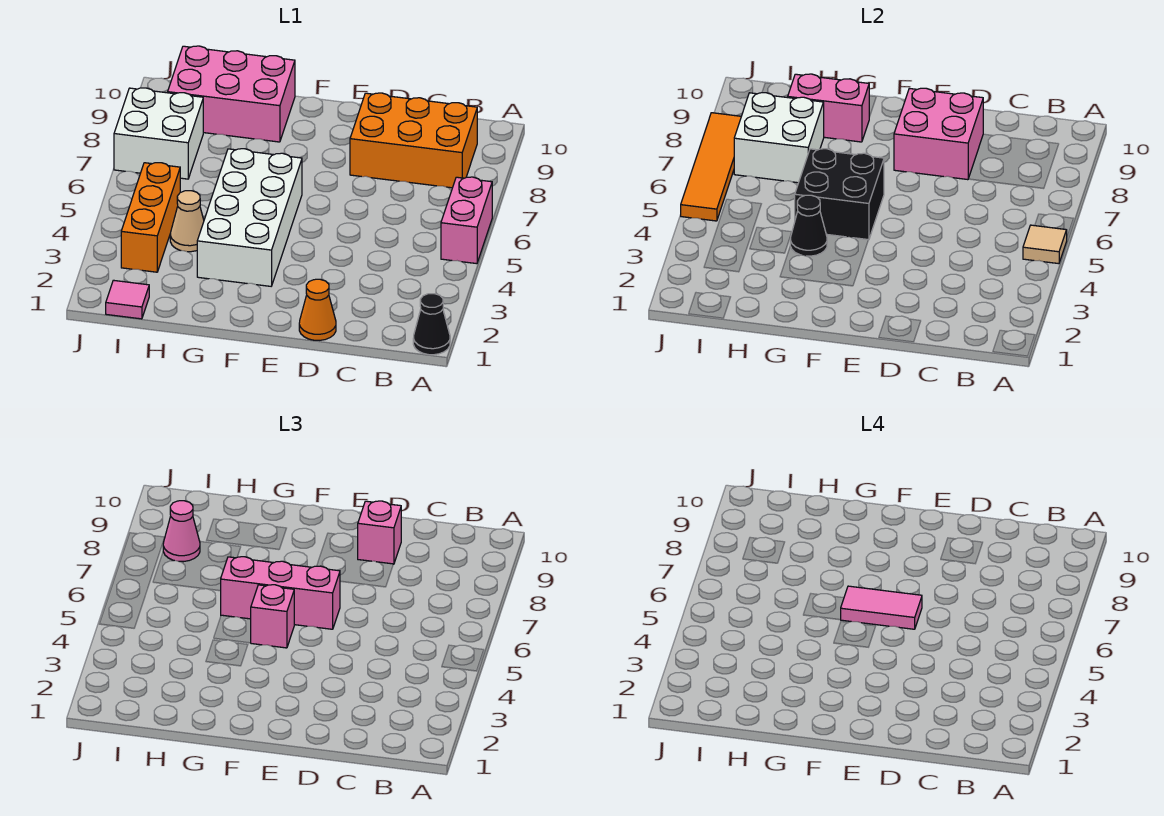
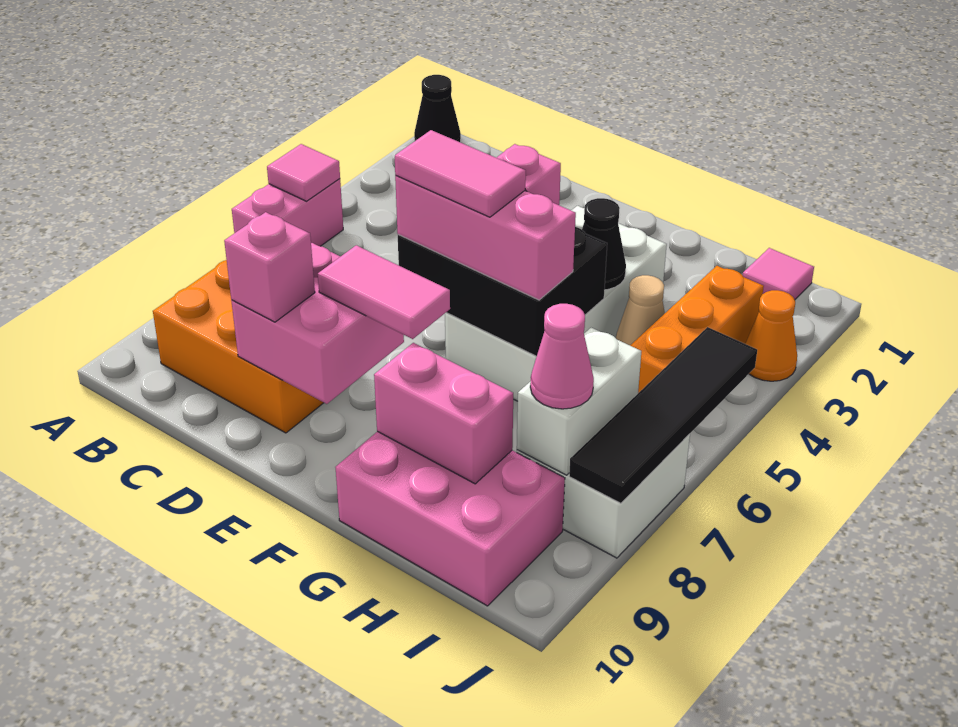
tan 1x1 tile [1023,225,1067,264] -> pink 1x1 tile [267,144,340,201]
orange 1x1 cone [299,279,336,340] -> orange 1x1 cone moved to [746,290,797,381]
none -> pink 1x2 tile [318,245,450,339]
black 2x2 brick [795,149,884,240] -> black 2x3 brick [398,227,607,356]
white 2x2 brick [734,93,824,183] -> white 1x2 brick [517,328,641,475]
orange 1x4 tile [681,113,741,221] -> black 1x4 tile [569,327,757,503]

